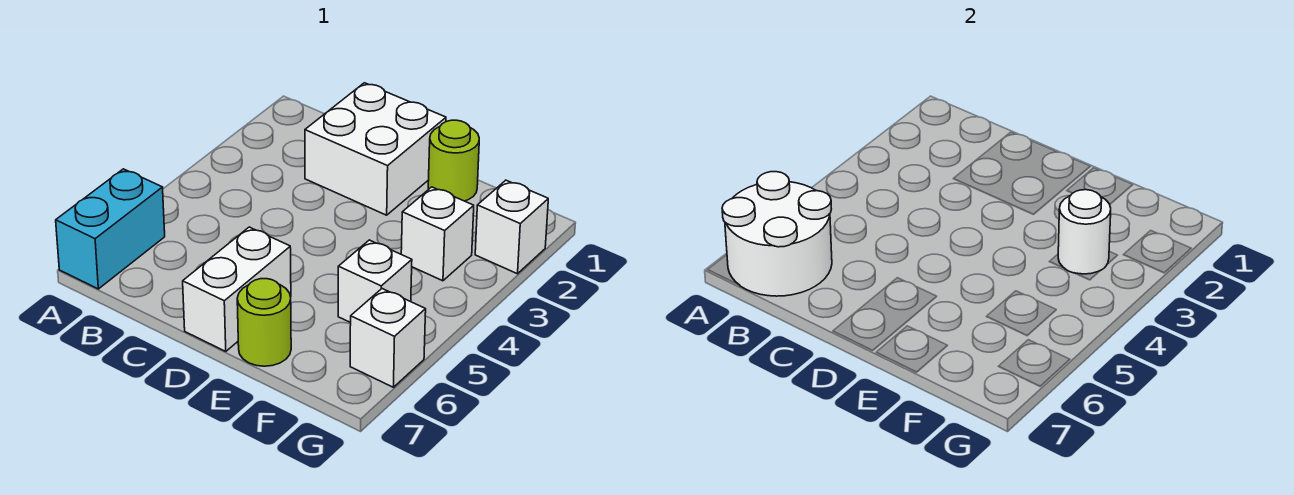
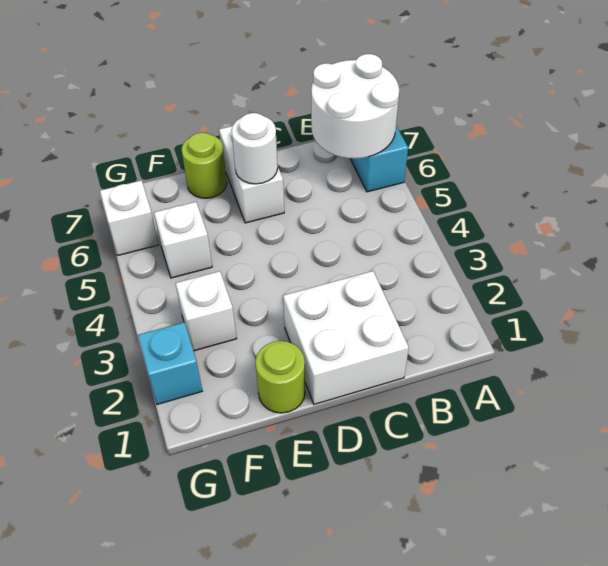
white 1x1 round brick [1058,190,1111,274] -> white 1x1 round brick moved to [231,113,278,184]
white 1x1 brick [475,180,548,274] -> cyan 1x1 brick [138,322,202,404]

